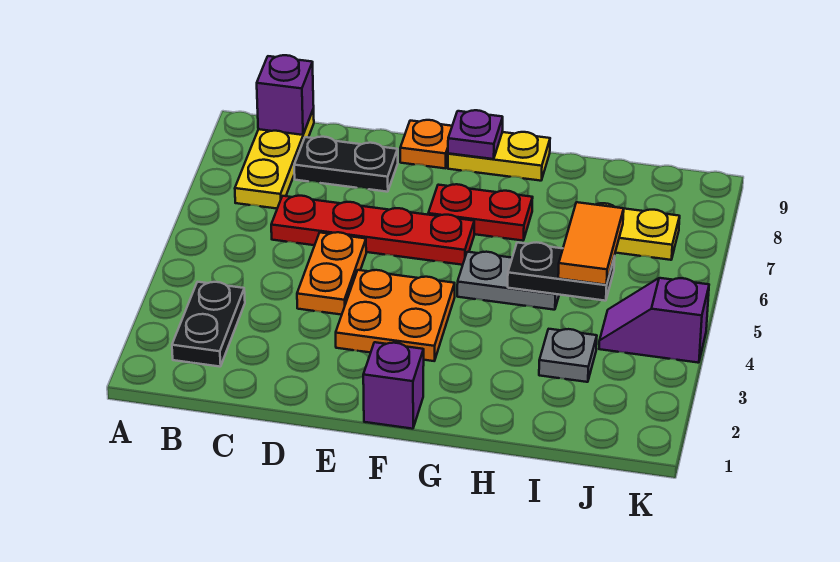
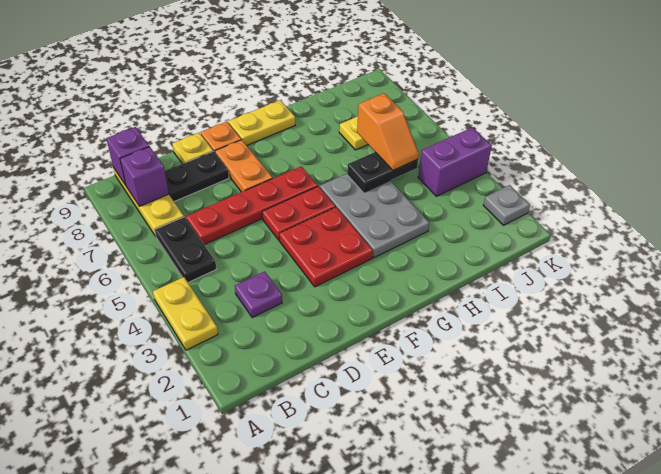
none -> yellow 1x2 plate [153,277,218,350]
black 1x2 plate [172,282,245,367] -> black 1x2 plate moved to [155,217,216,282]
orange 1x2 plate [297,232,366,315] -> orange 1x2 plate moved to [215,140,273,192]
none -> yellow 1x1 plate [172,133,213,164]
orange 2x2 plate [336,270,455,361] -> red 2x2 plate [279,207,373,287]
purple 1x1 brick [363,342,424,429] -> purple 1x1 brick moved to [120,147,169,206]
red 1x2 plate [428,184,533,241] -> red 1x2 plate moved to [262,186,335,240]
purple 1x1 plate [448,110,503,159] -> purple 1x1 plate moved to [235,271,282,318]
grey 1x2 plate [457,252,559,310] -> grey 2x3 plate [320,173,429,258]
grey 1x1 plate [539,329,597,382] -> grey 1x1 plate moved to [483,185,530,225]
orange 1x2 tile [558,202,624,285] -> orange 1x2 slope [357,93,419,170]
purple 1x2 slope [599,278,709,363] -> purple 1x2 brick [418,127,492,196]

